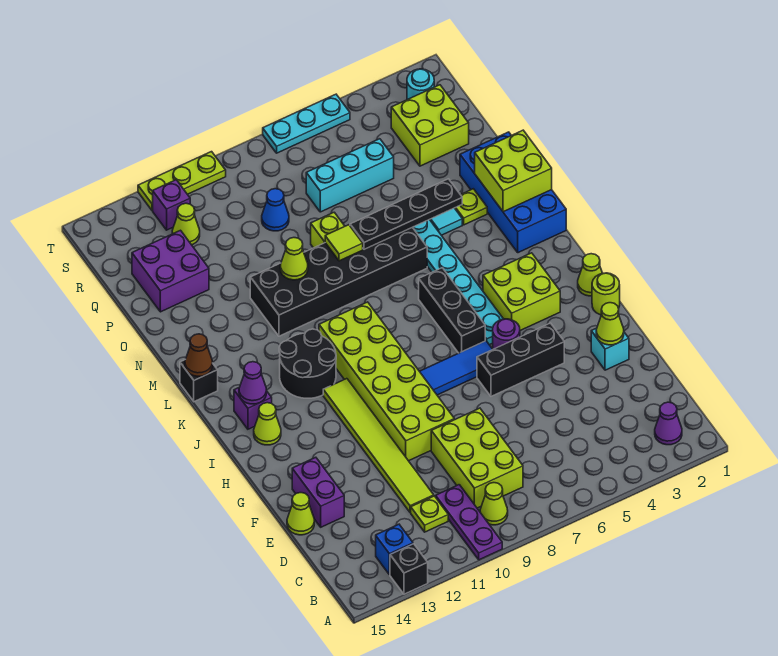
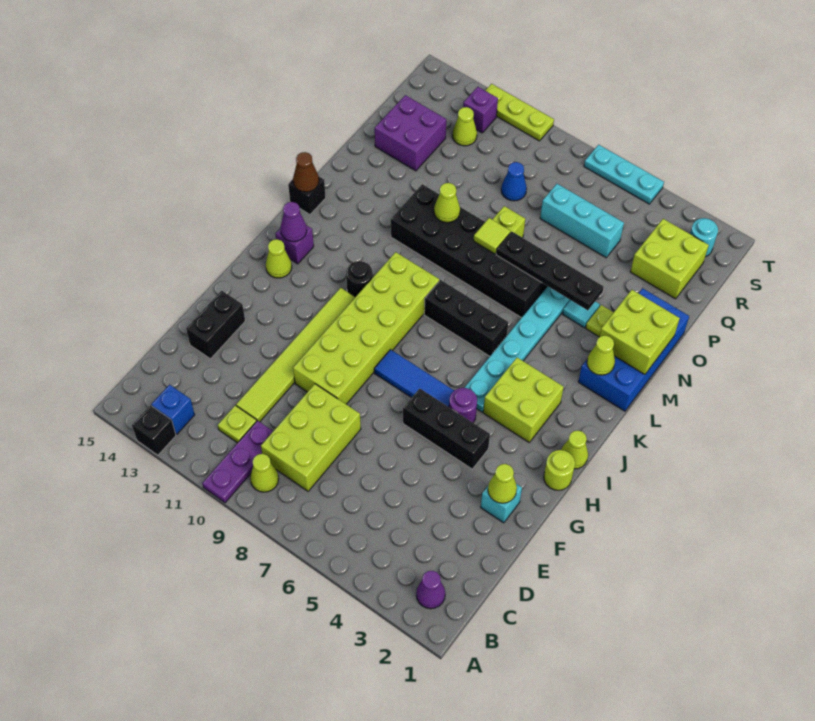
purple 1x2 brick [292,457,344,527] -> black 1x2 brick [186,291,245,359]
lime 1x1 cone [287,493,314,535] -> lime 1x1 cone moved to [587,335,615,375]
black 1x3 brick [419,268,485,353] -> black 1x3 brick turned to [424,280,508,356]
black 2x2 round brick [279,329,336,398] -> black 1x1 round brick [346,261,373,297]

